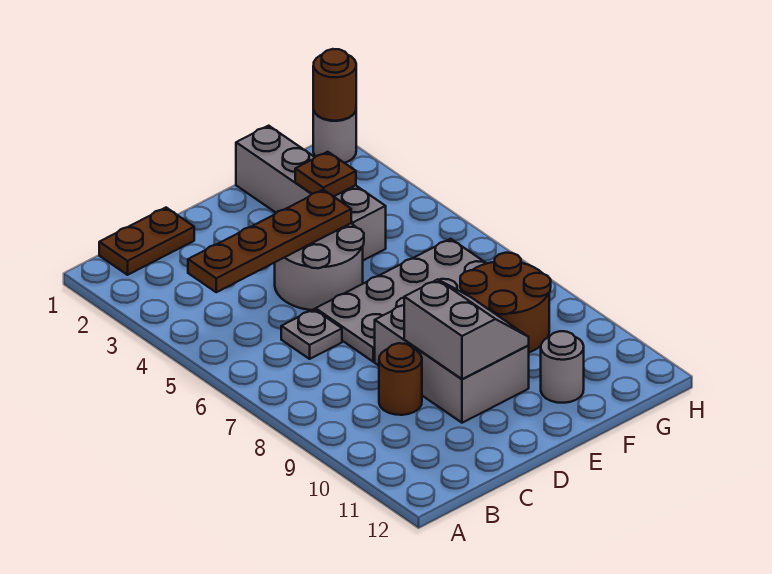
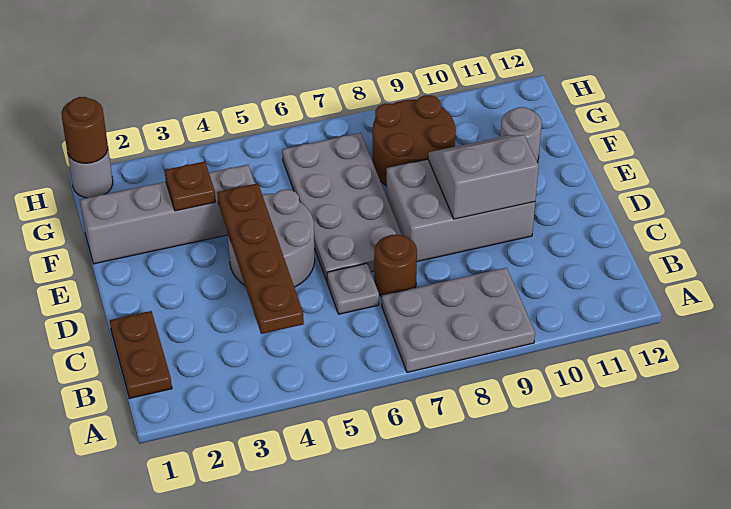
none -> grey 2x3 plate [382,268,535,372]
brown 1x1 round brick [379,343,422,415] -> brown 1x1 round brick moved to [374,235,417,297]

